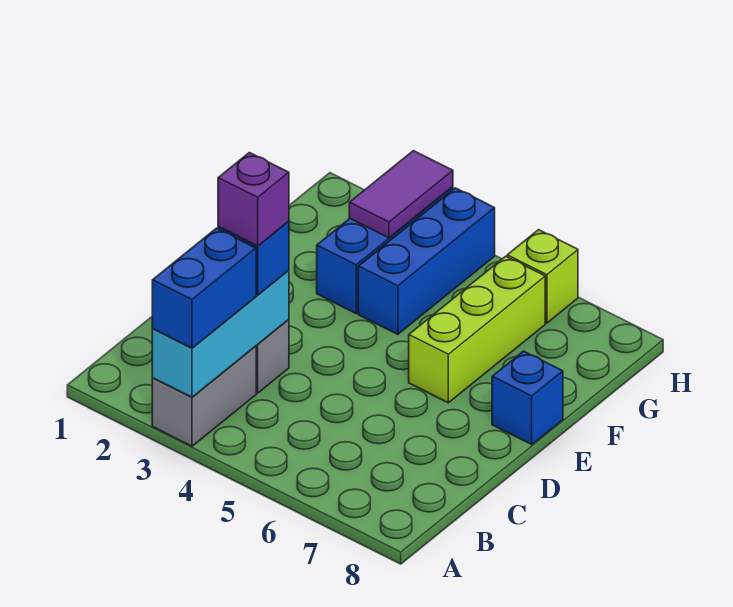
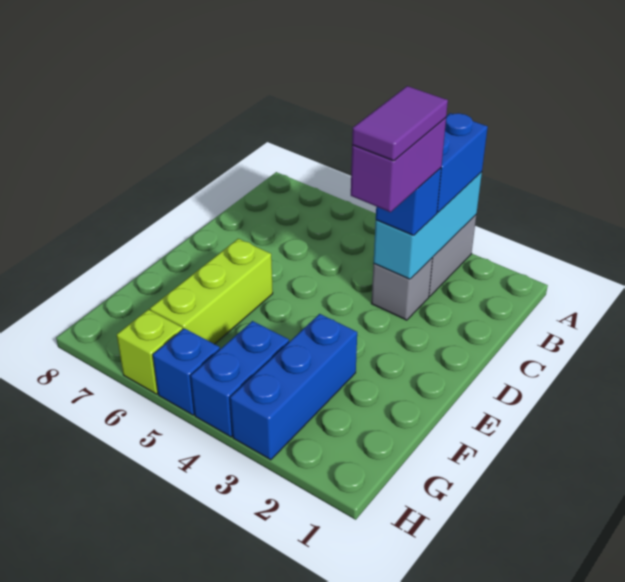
purple 1x1 brick [218,153,289,246] -> purple 1x2 brick [351,118,446,212]
blue 1x1 brick [492,351,563,444] -> blue 1x1 brick moved to [153,328,220,415]
blue 1x3 brick [358,188,495,334] -> blue 1x2 brick [191,321,289,437]
purple 1x2 tile [349,151,453,238] -> purple 1x2 tile moved to [352,86,448,161]

